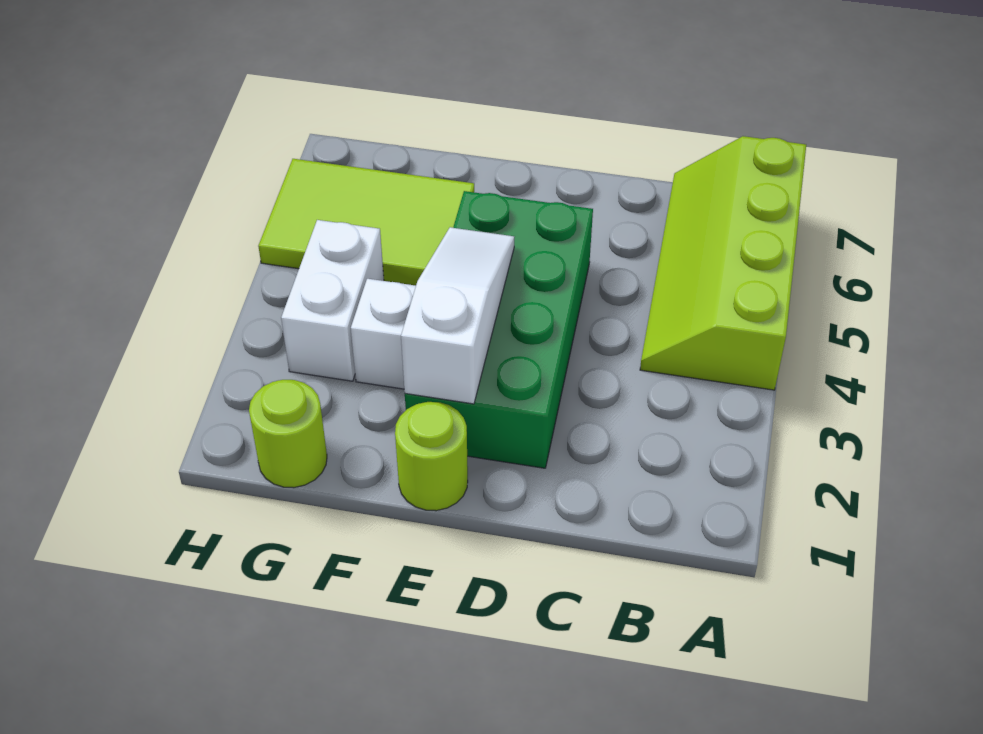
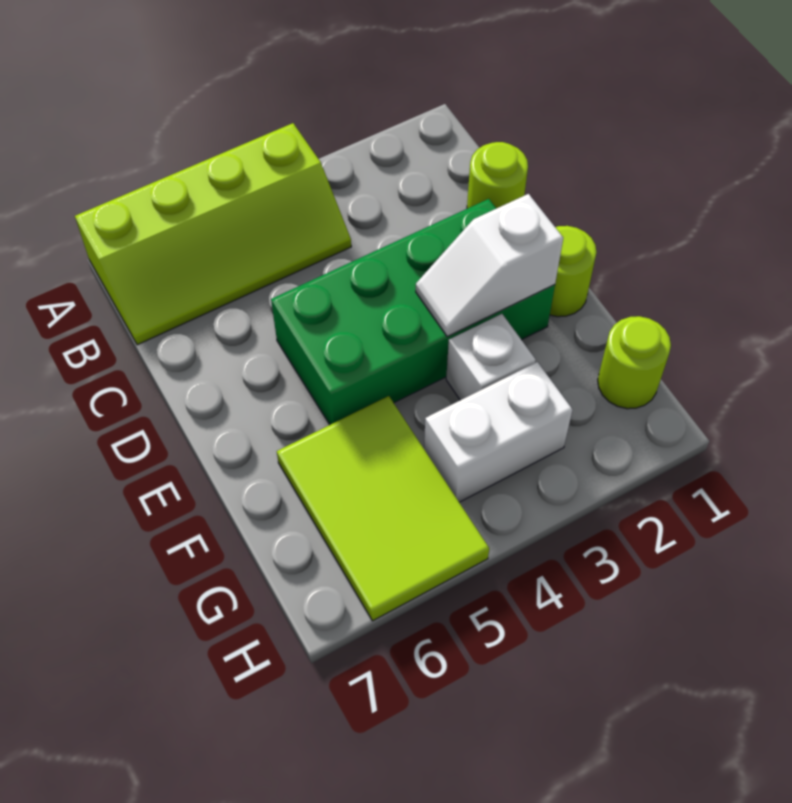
none -> lime 1x1 round brick [467,142,528,209]
white 1x3 slope [401,227,514,404] -> white 1x2 slope [416,194,563,336]

